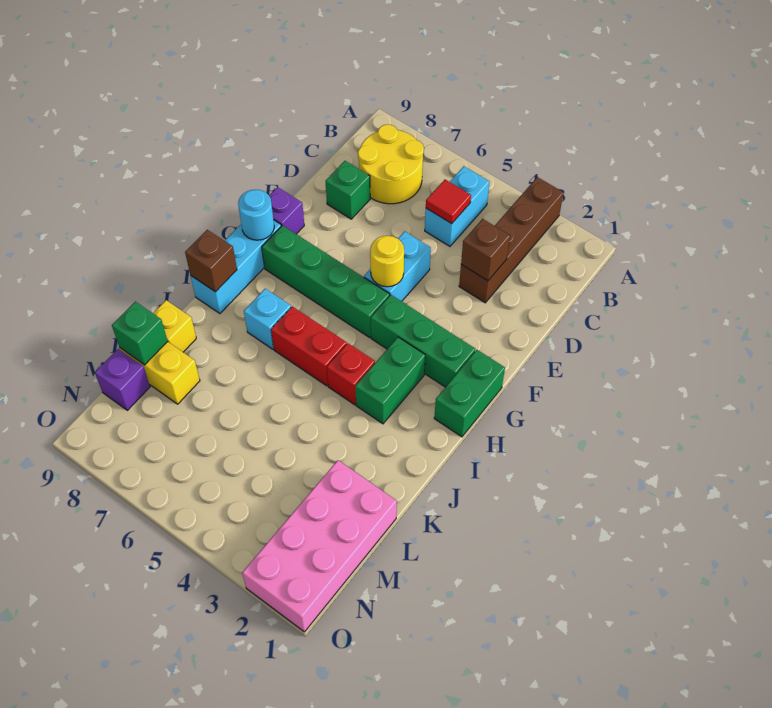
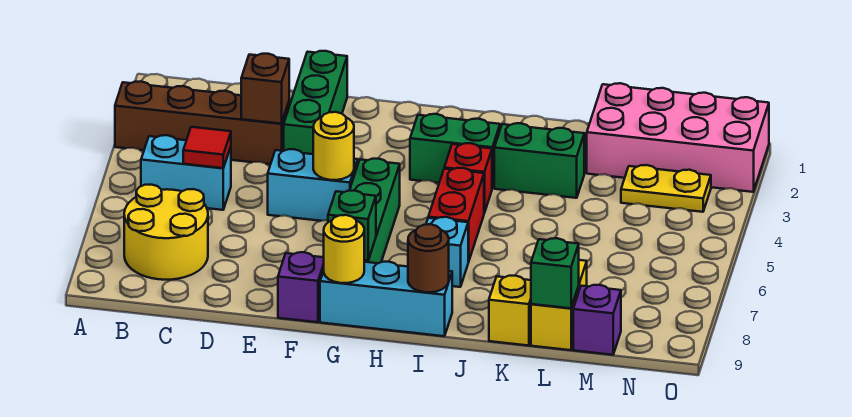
green 1x1 brick [325,161,370,219] -> green 1x1 brick moved to [328,191,376,261]
green 1x2 brick [434,350,505,437] -> green 1x2 brick moved to [494,123,584,198]
green 1x3 brick [371,295,475,387] -> green 1x3 brick moved to [284,51,347,154]
cyan 1x1 round brick [238,190,274,240] -> yellow 1x1 round brick [324,215,365,283]
brown 1x1 brick [185,230,237,292] -> brown 1x1 round brick [408,224,449,292]
none -> yellow 1x2 plate [621,165,711,212]

